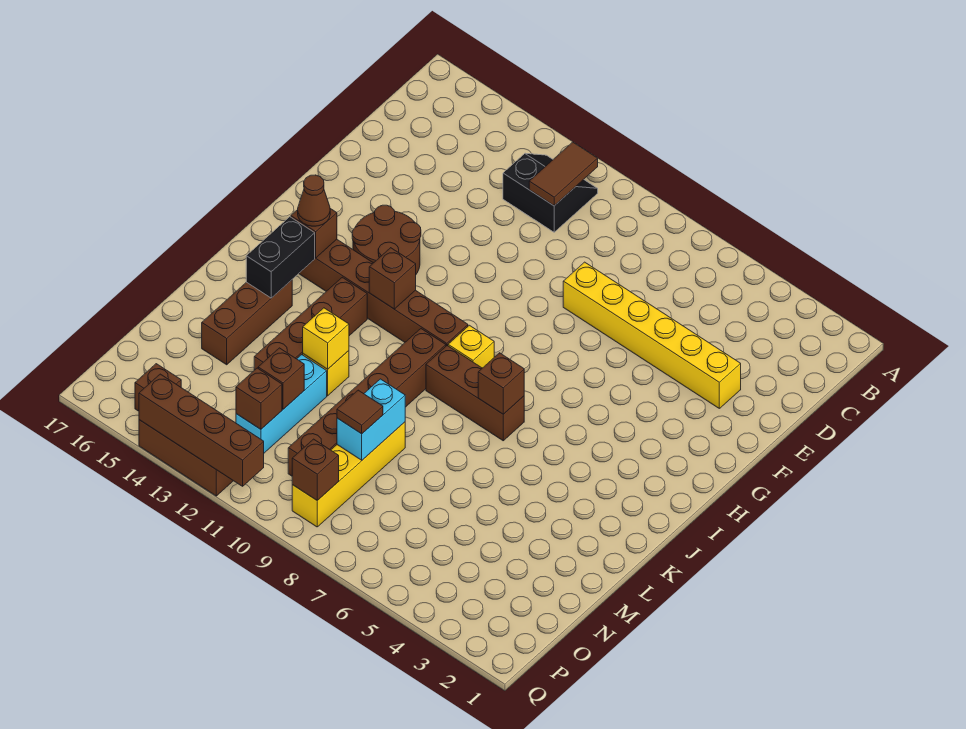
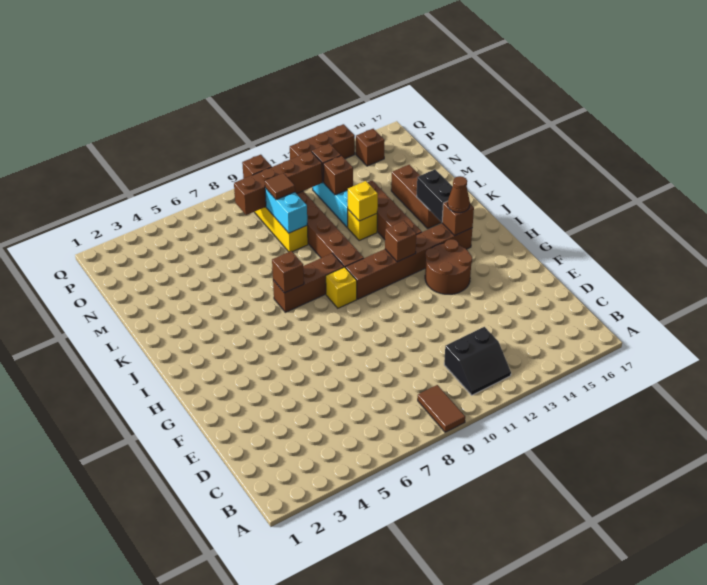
brown 1x2 tile [529,142,598,206] -> brown 1x2 tile moved to [418,385,465,432]
yellow 1x6 brick [563,262,741,408] -> none
brown 1x4 brick [139,374,264,486] -> brown 1x4 brick moved to [234,151,322,215]

